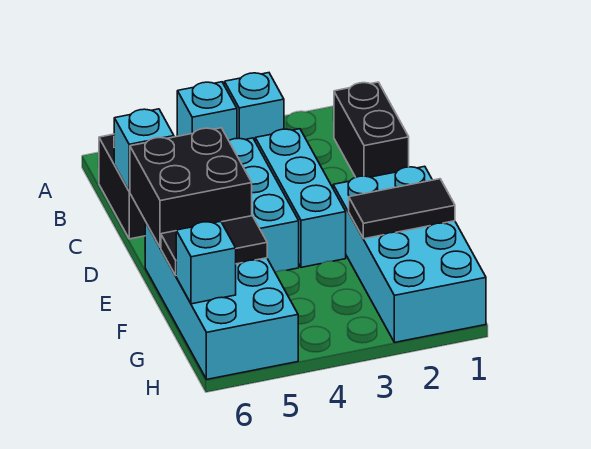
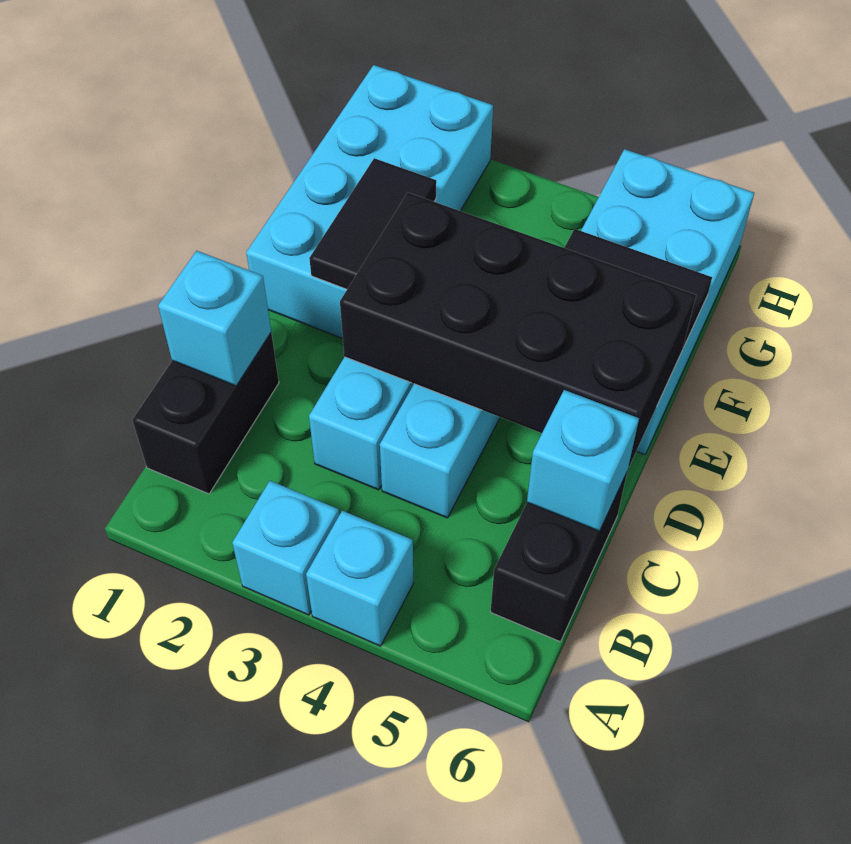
black 2x2 brick [130,128,252,248] -> black 2x4 brick [340,193,696,467]
black 1x2 tile [349,179,455,239] -> black 1x2 tile turned to [309,158,436,289]
cyan 1x1 brick [176,221,236,304] -> cyan 1x1 brick moved to [158,251,271,386]

